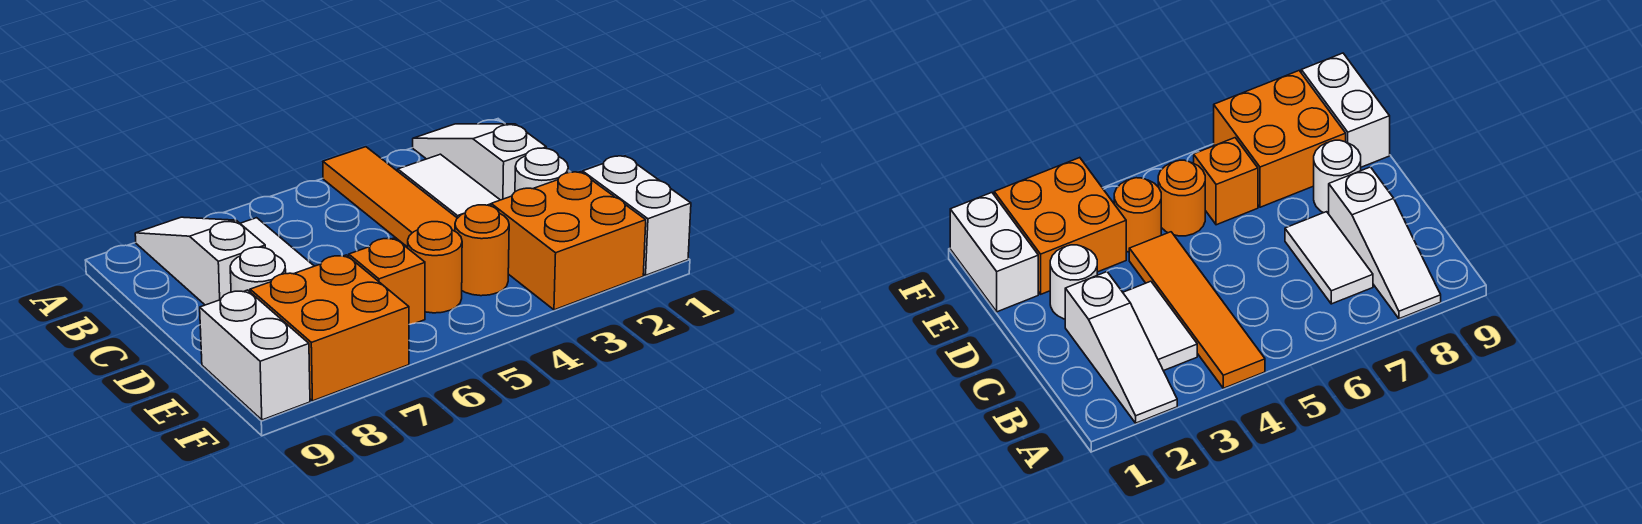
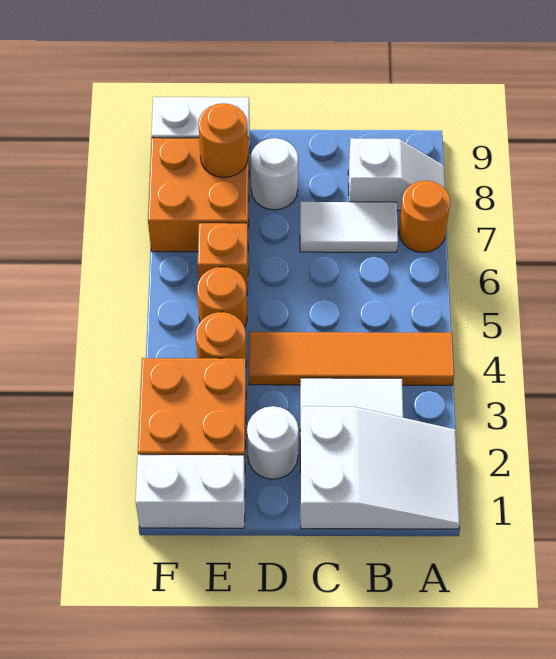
white 1x3 slope [413,124,546,200] -> white 2x3 slope [300,406,460,529]
none -> orange 1x1 round brick [399,181,450,252]
white 1x3 slope [135,217,265,305] -> white 1x2 slope [348,138,445,210]
none -> orange 1x1 round brick [198,103,248,177]

